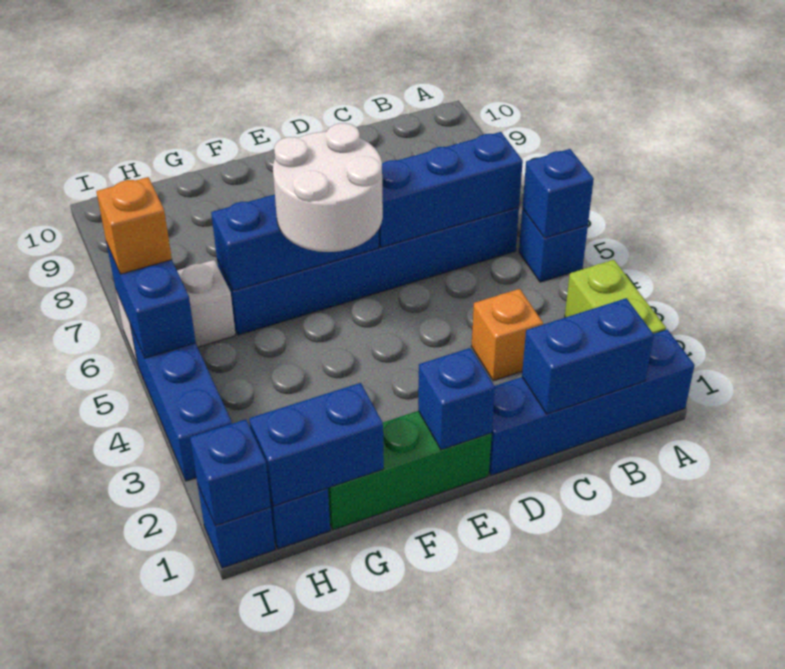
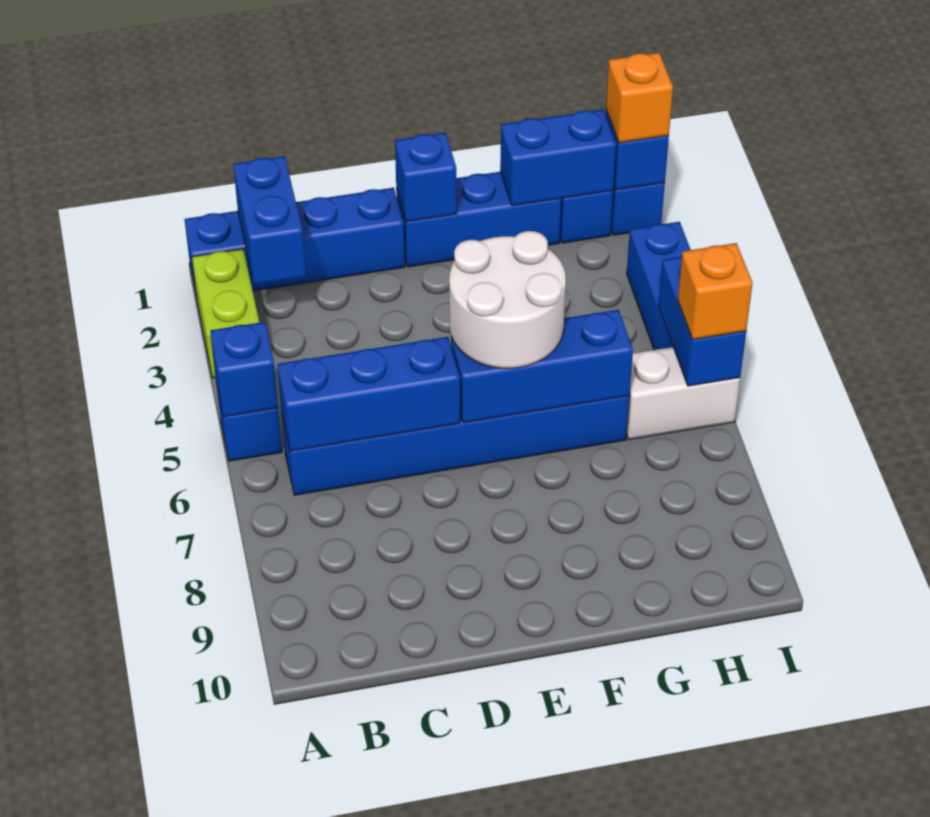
blue 1x2 brick [522,298,654,414] -> blue 1x2 brick turned to [233,156,306,285]
orange 1x1 brick [471,289,543,381] -> orange 1x1 brick moved to [606,53,673,143]
green 1x3 brick [328,411,492,530] -> blue 1x3 brick [396,172,561,267]

